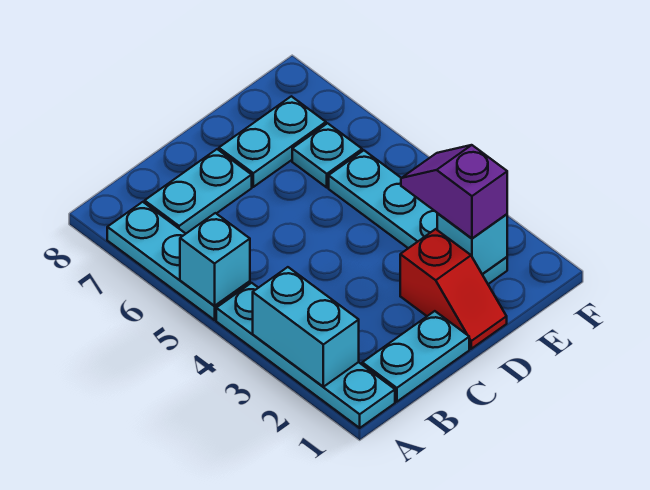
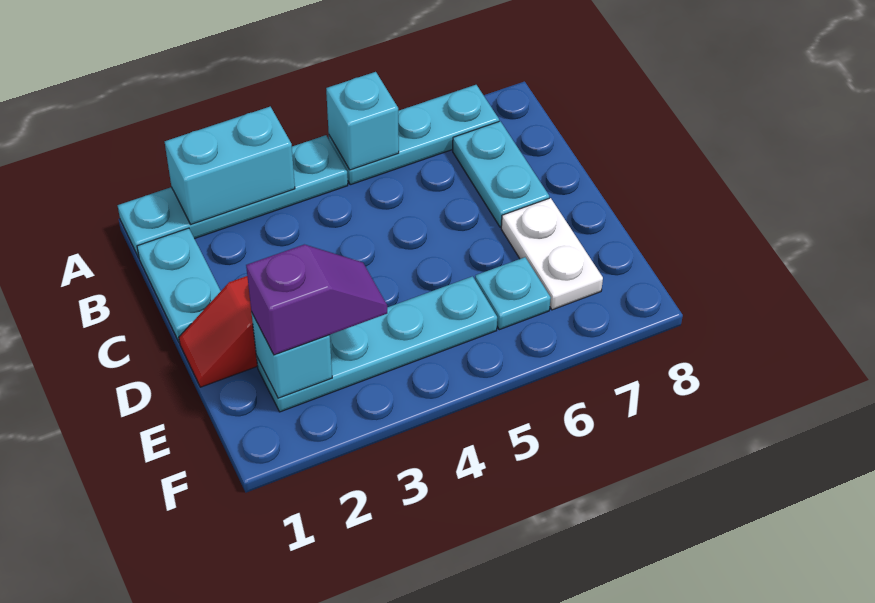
cyan 1x2 plate [219,96,326,187] -> white 1x2 plate [501,198,603,310]

